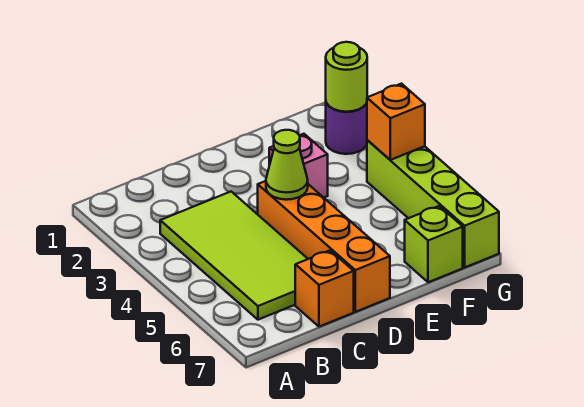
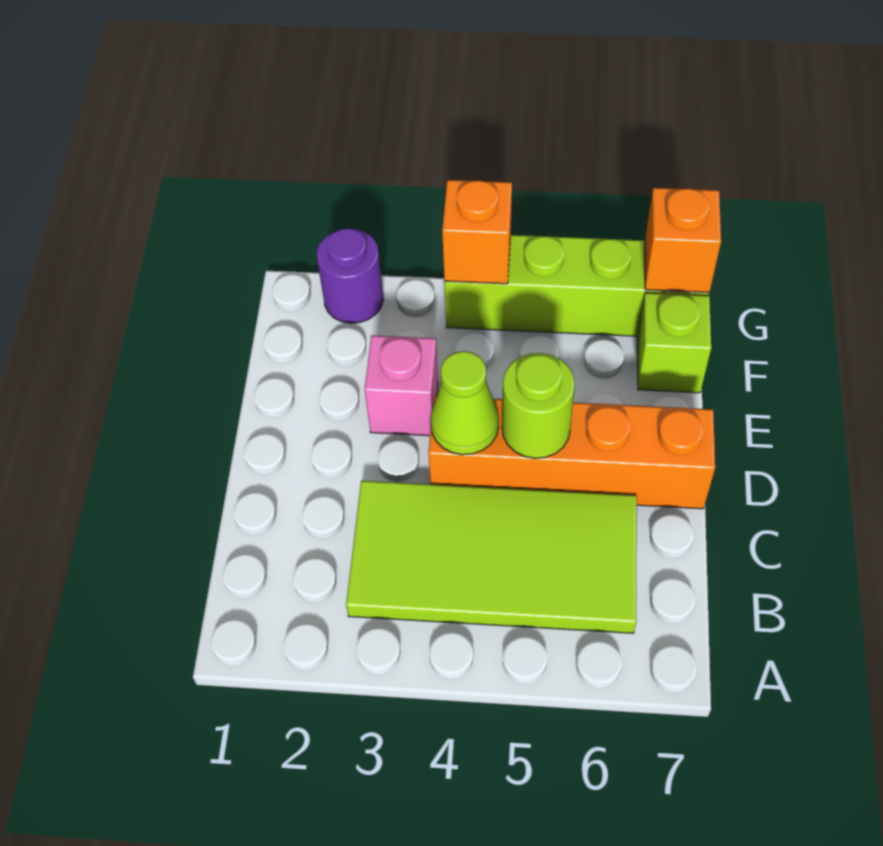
orange 1x1 brick [295,250,354,327] -> orange 1x1 brick moved to [645,188,721,293]
lime 1x1 round brick [326,42,367,112] -> lime 1x1 round brick moved to [502,353,575,458]

